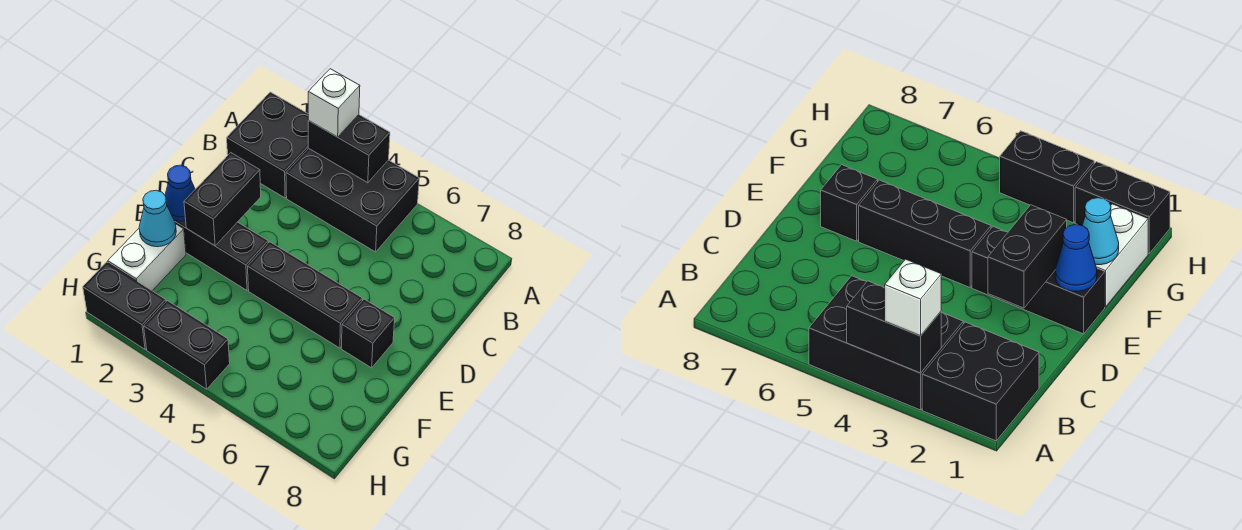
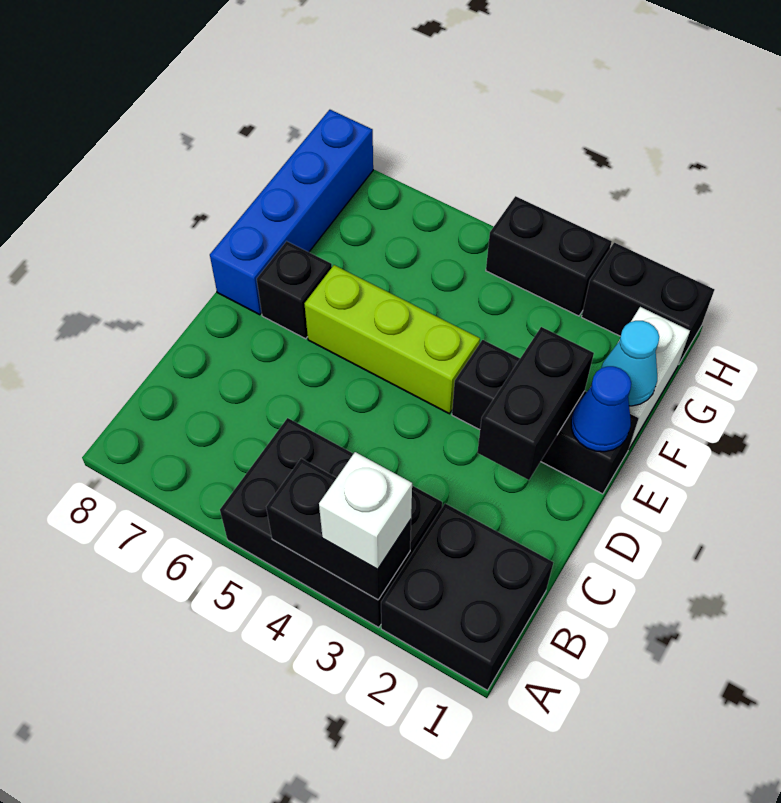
black 1x3 brick [247,242,362,348] -> lime 1x3 brick [304,265,480,414]
none -> blue 1x4 brick [210,110,373,315]

